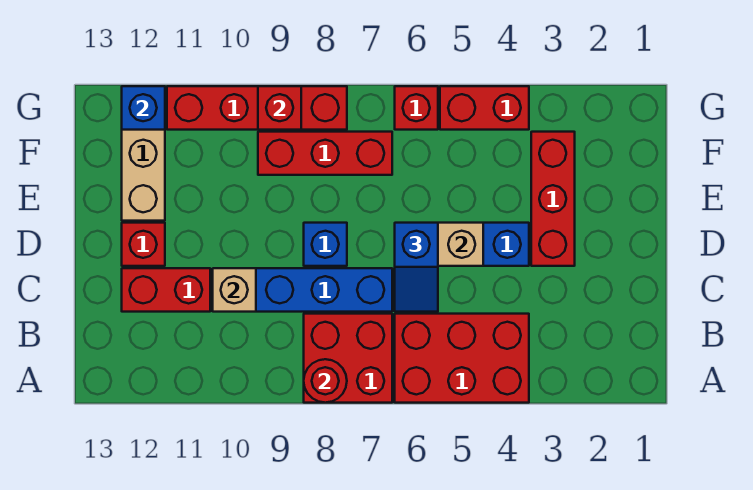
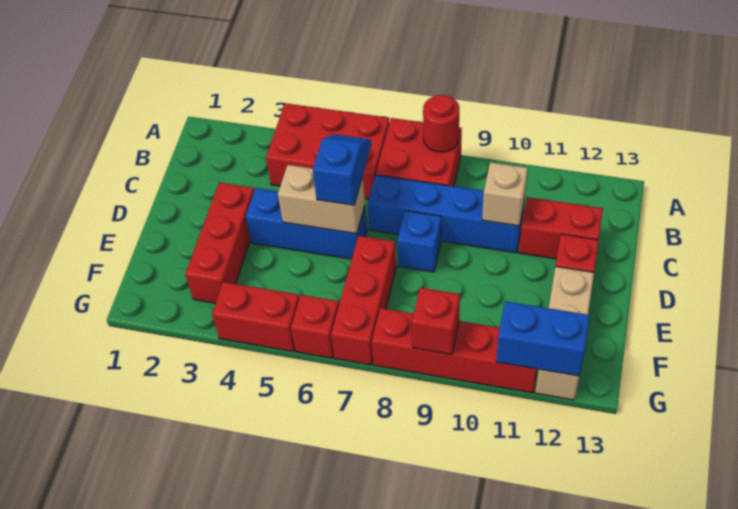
red 1x3 brick [258,132,392,175] -> red 1x3 brick turned to [331,236,396,365]
blue 1x1 brick [122,86,165,130] -> blue 1x2 brick [496,301,590,376]

